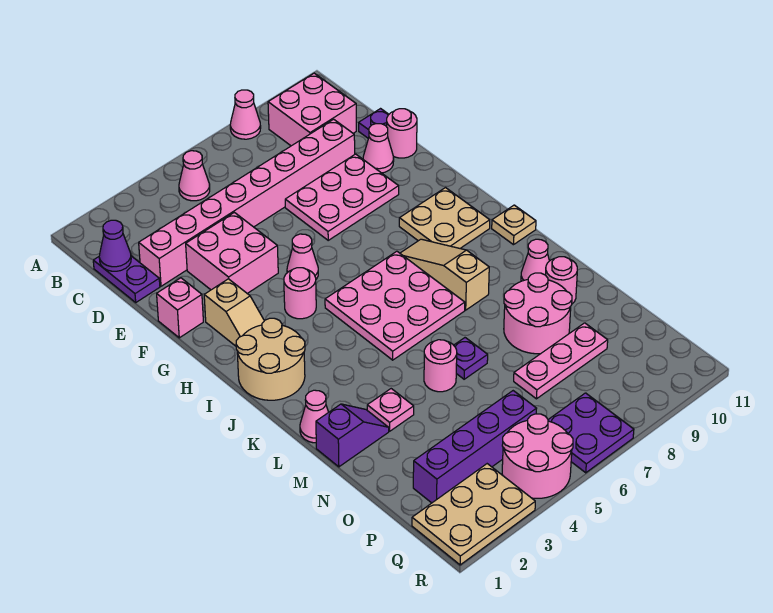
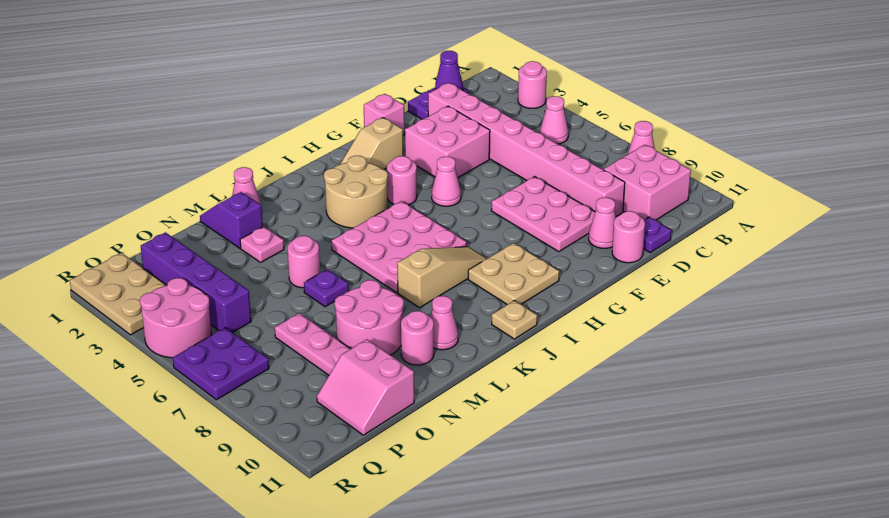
none -> pink 1x1 round brick [518,61,547,108]
tan 2x2 round brick [236,318,305,400] -> tan 2x2 round brick moved to [324,156,388,228]
purple 1x2 slope [316,404,389,467] -> purple 1x2 slope turned to [200,192,263,248]
none -> pink 2x2 slope [317,339,414,435]

